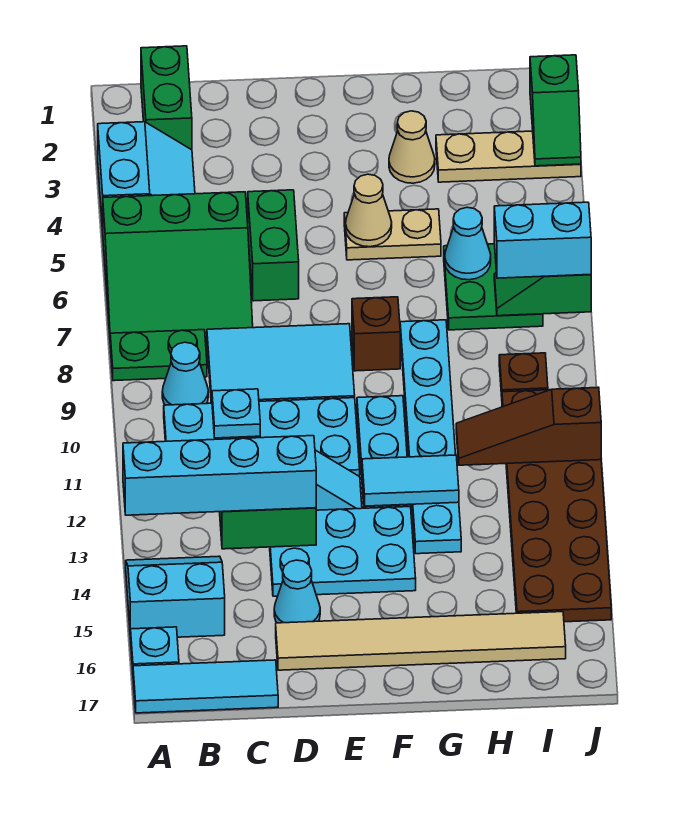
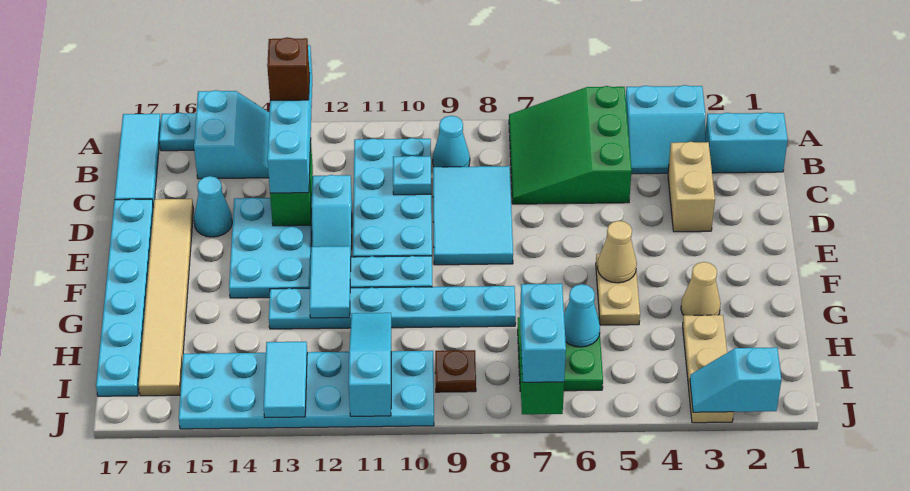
green 1x2 plate [110,330,207,381] -> none
green 1x2 brick [141,46,192,150] -> cyan 1x2 brick [705,112,788,173]
none -> tan 1x2 brick [668,142,715,232]
green 1x2 brick [248,190,299,301] -> none
none -> cyan 1x6 plate [96,199,154,396]
brown 1x1 brick [352,297,400,371] -> brown 1x1 brick moved to [267,37,310,101]
brown 1x3 slope [456,387,601,465] -> cyan 1x3 slope [349,313,391,416]
brown 2x6 plate [502,390,611,622] -> cyan 2x6 plate [179,351,434,429]
none -> cyan 1x2 tile [264,342,307,418]
green 1x2 slope [530,55,581,166] -> cyan 1x2 slope [690,347,781,412]

